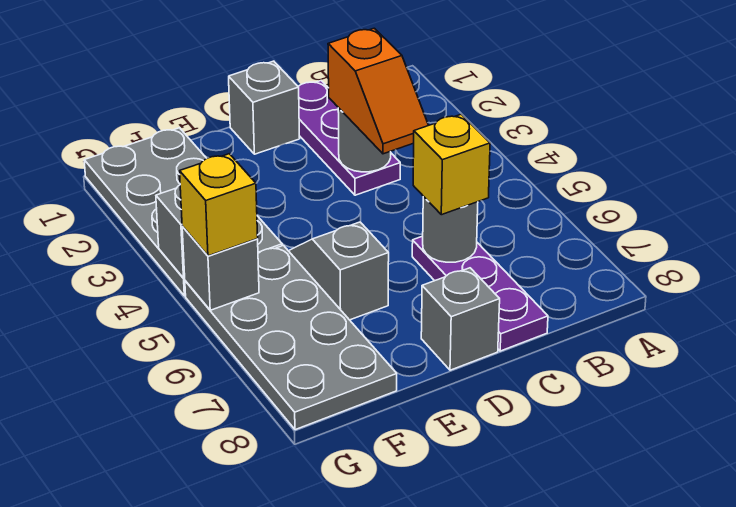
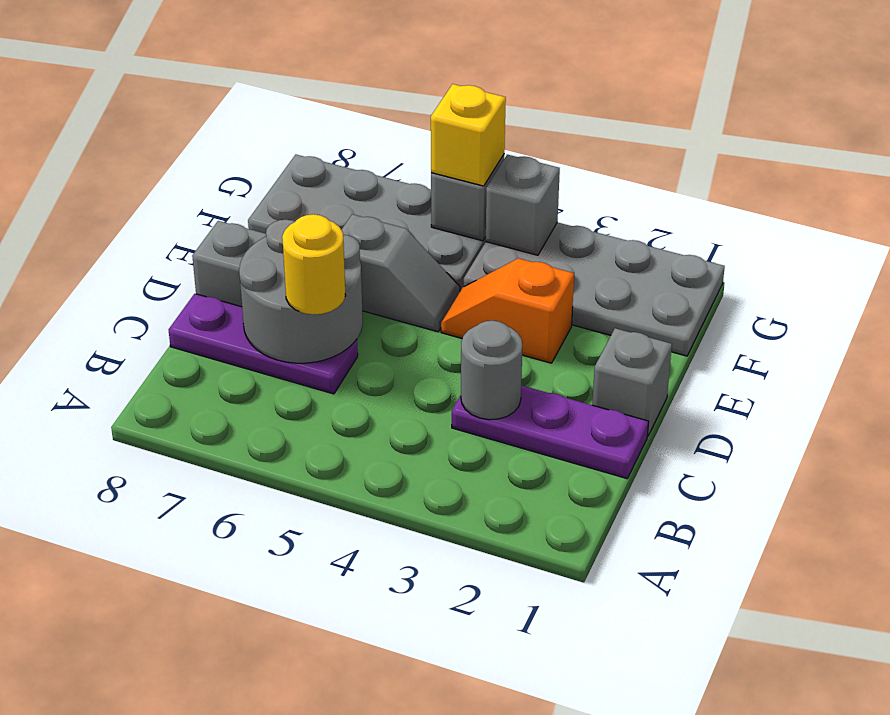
orange 1x2 slope [328,28,428,154] -> orange 1x2 slope moved to [441,258,574,363]
grey 1x1 round brick [423,196,478,262] -> grey 2x2 round brick [239,220,363,363]
yellow 1x1 brick [413,114,490,215] -> yellow 1x1 round brick [282,214,346,315]

